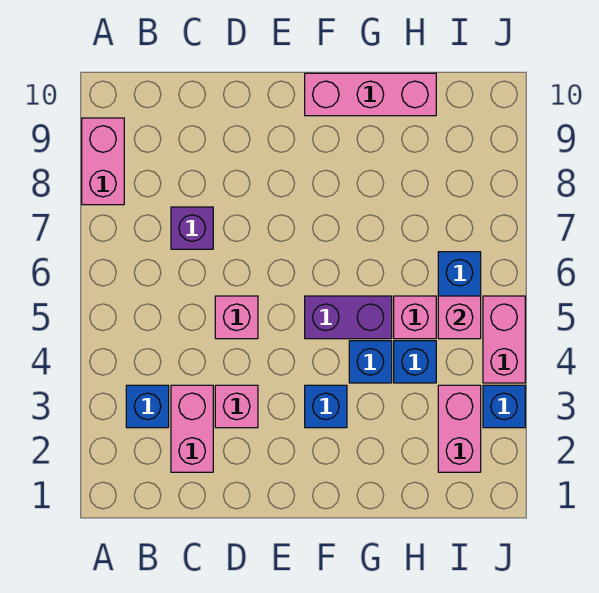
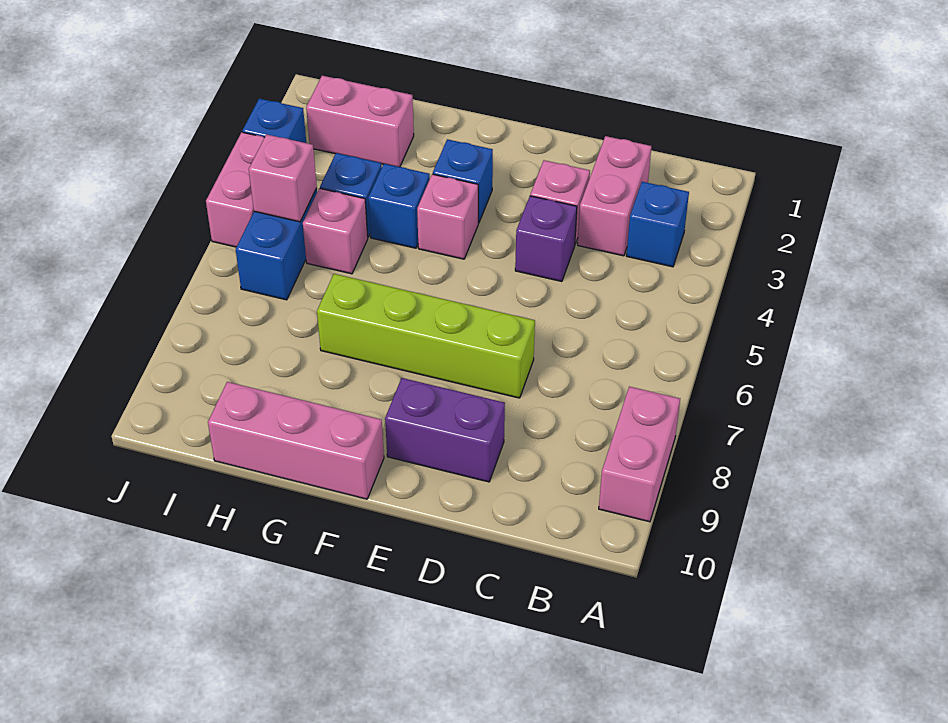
purple 1x1 brick [171,207,213,249] -> purple 1x1 brick moved to [515,196,577,282]
pink 1x1 brick [215,296,258,339] -> pink 1x1 brick moved to [417,174,478,259]
none -> lime 1x4 brick [317,274,535,398]
purple 1x2 brick [305,296,392,339] -> purple 1x2 brick moved to [385,378,505,482]
pink 1x2 brick [438,385,481,472] -> pink 1x2 brick turned to [306,76,414,167]

